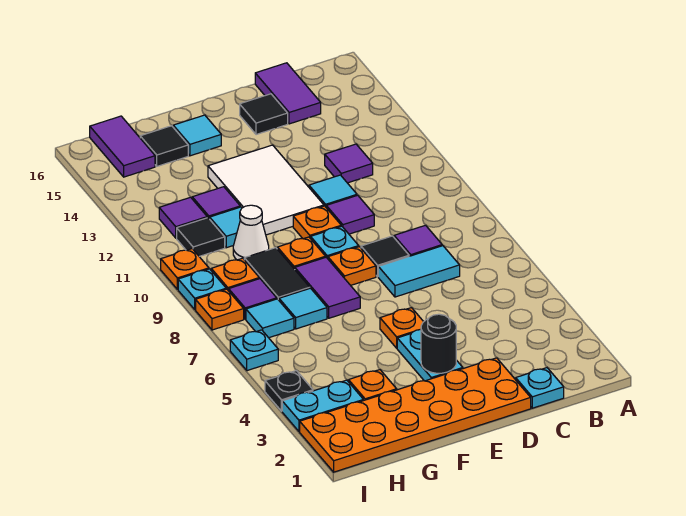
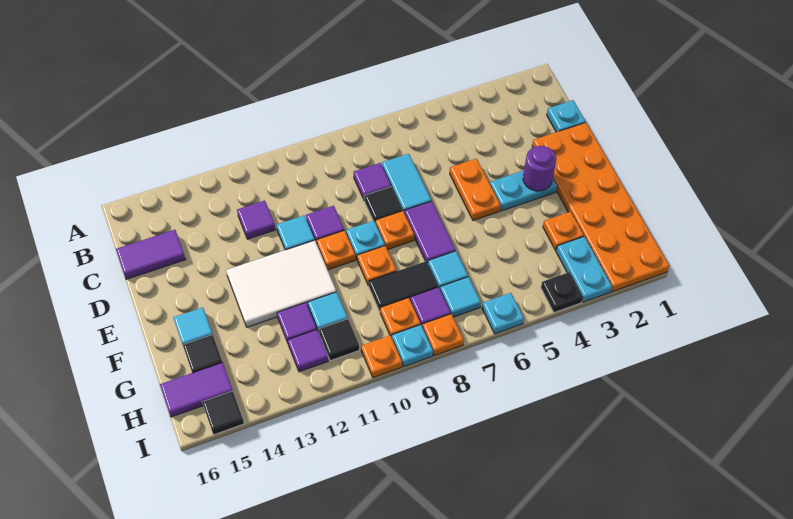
black 1x1 tile [240,94,288,135] -> black 1x1 tile moved to [202,391,244,435]
black 1x1 round brick [421,314,456,373] -> purple 1x1 round brick [523,146,556,191]
orange 1x1 plate [380,308,423,348] -> orange 1x2 plate [450,159,501,220]
purple 1x2 tile [295,257,360,318] -> purple 1x2 tile turned to [405,201,455,263]
white 1x1 cone [233,205,269,260] -> none

